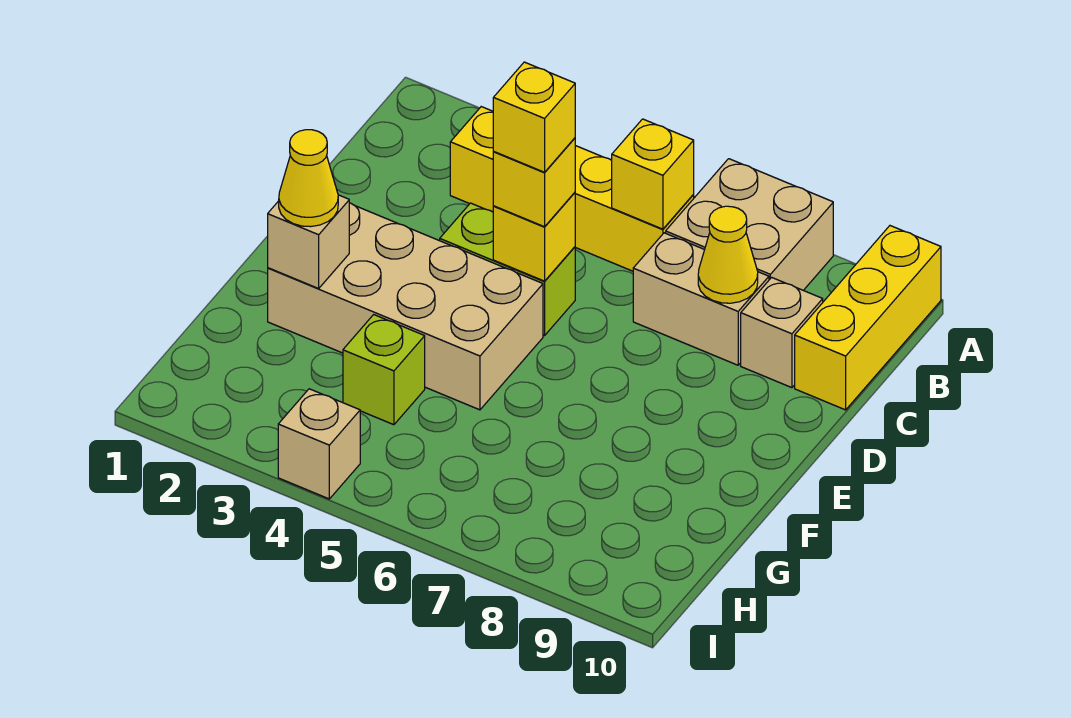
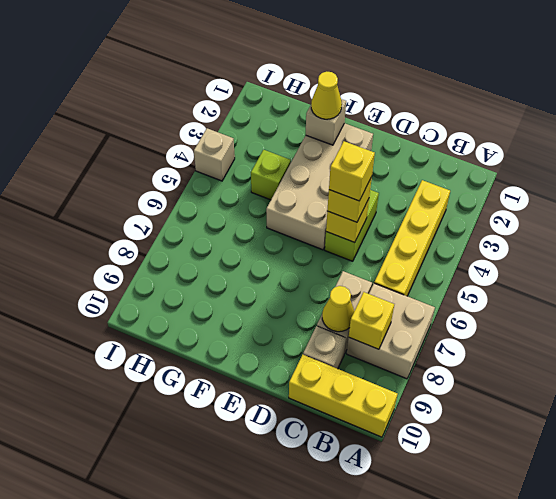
yellow 1x1 brick [612,119,694,229] -> yellow 1x1 brick moved to [349,292,394,349]

